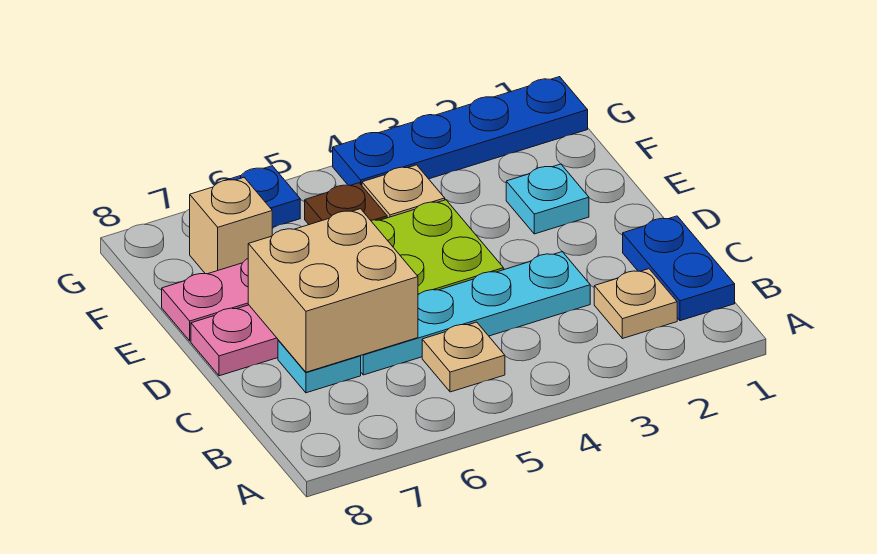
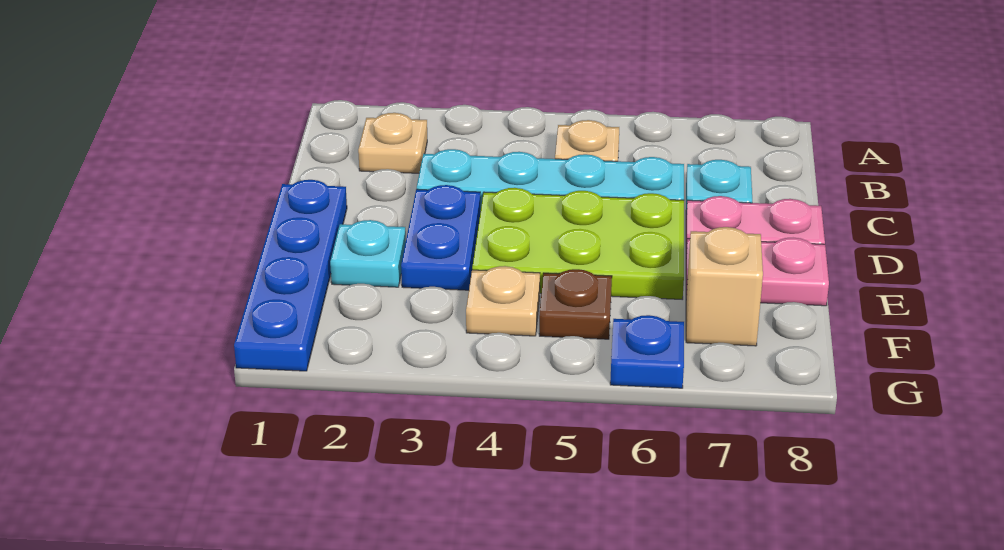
blue 1x2 plate [623,216,735,321] -> blue 1x2 plate moved to [401,185,480,290]
tan 2x2 brick [248,209,418,372] -> none
blue 1x4 plate [333,77,588,185] -> blue 1x4 plate turned to [234,180,347,371]

